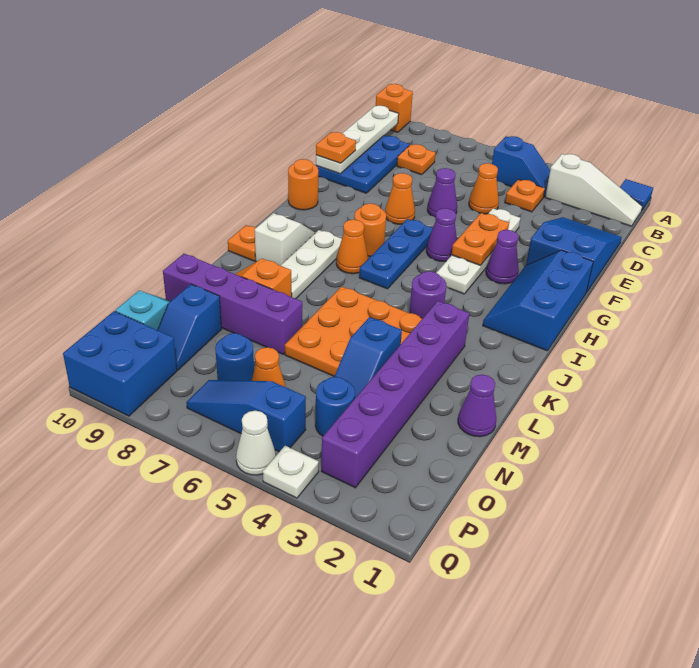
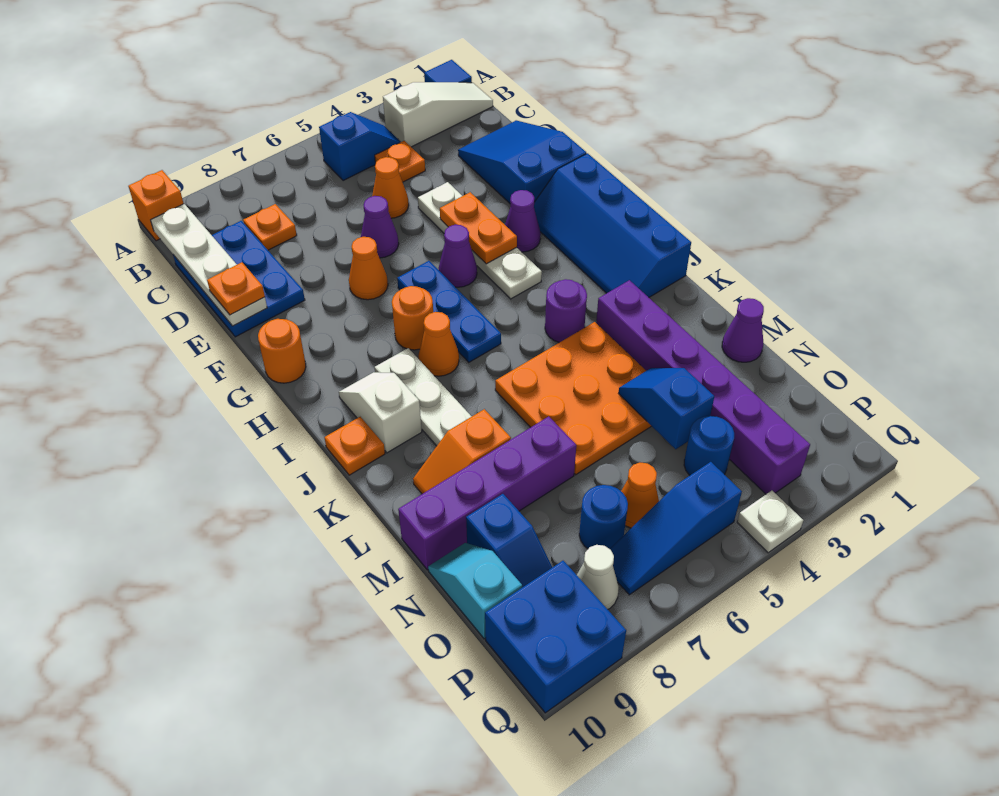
blue 2x3 slope [483,250,593,351] -> blue 2x4 slope [534,153,691,297]
blue 1x2 slope [334,317,402,398] -> blue 1x2 slope turned to [619,368,714,449]
white 1x1 cone [236,411,276,475] -> white 1x1 cone moved to [577,545,619,609]

